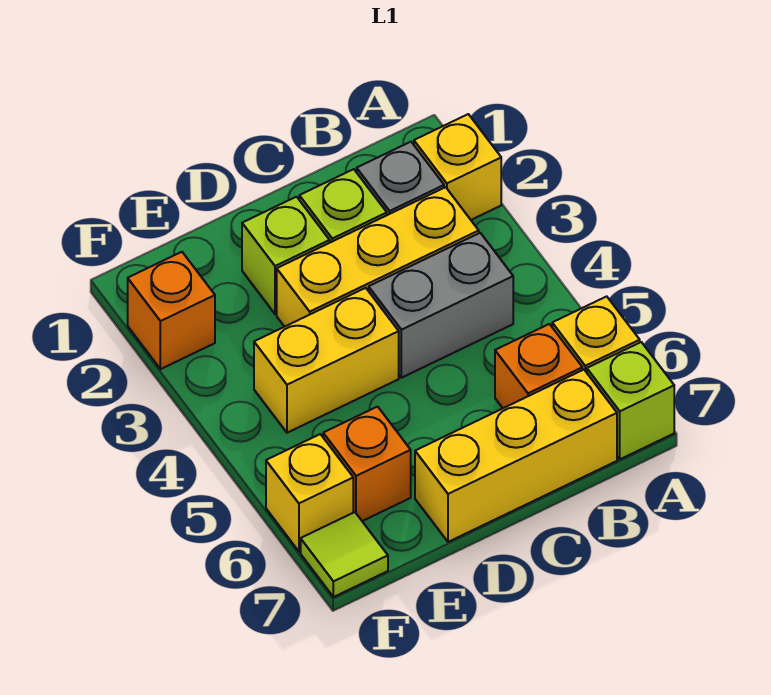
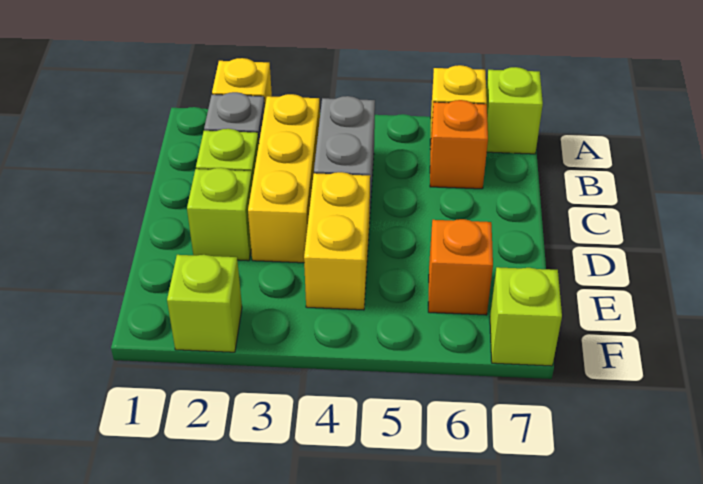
yellow 1x3 brick [415,370,617,542] -> none
orange 1x1 brick [128,252,215,369] -> lime 1x1 brick [167,255,242,352]
yellow 1x1 brick [266,434,353,551] -> none
lime 1x1 tile [301,512,388,597] -> lime 1x1 brick [490,267,562,366]

